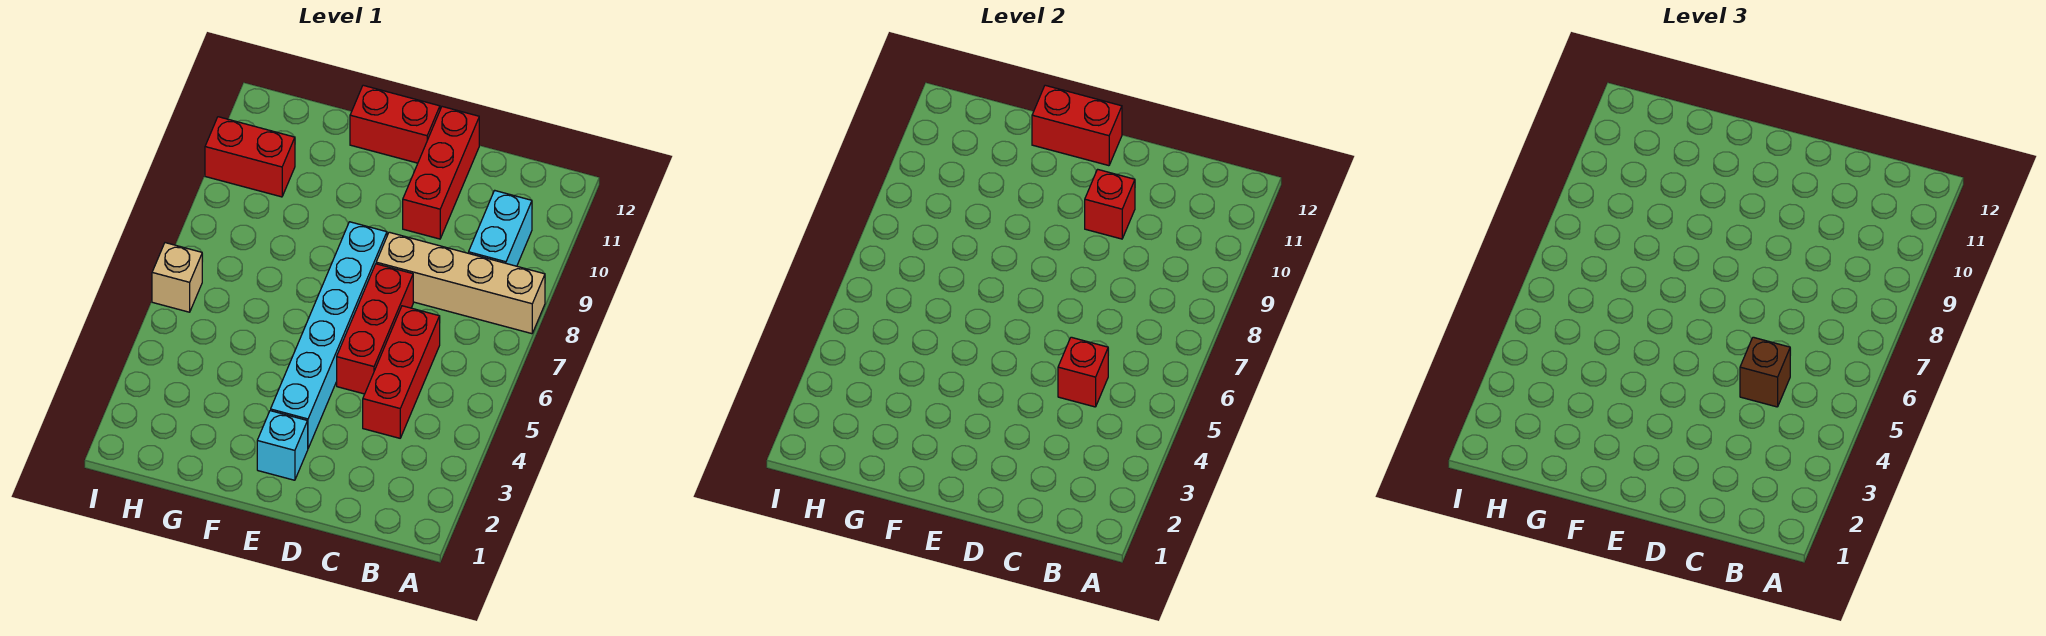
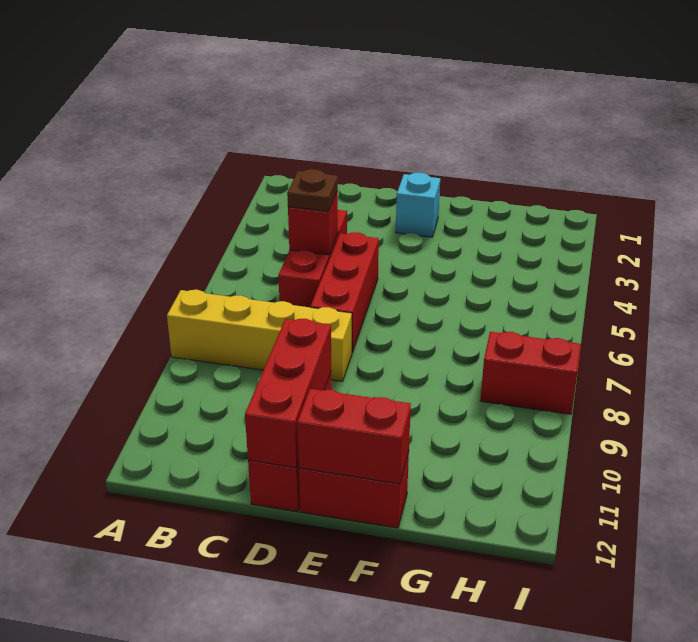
tan 1x4 brick [376,232,545,334] -> yellow 1x4 brick [167,290,352,381]
cyan 1x2 brick [469,190,532,266] -> none
brown 1x1 brick [1740,337,1790,407] -> brown 1x1 plate [287,169,338,212]
red 1x1 brick [1085,169,1135,239] -> red 1x3 brick [245,319,331,468]
cyan 1x6 brick [271,222,387,448] -> none
red 1x2 brick [205,117,295,197] -> red 1x2 brick moved to [480,332,581,414]
tan 1x1 brick [152,243,202,312] -> none

